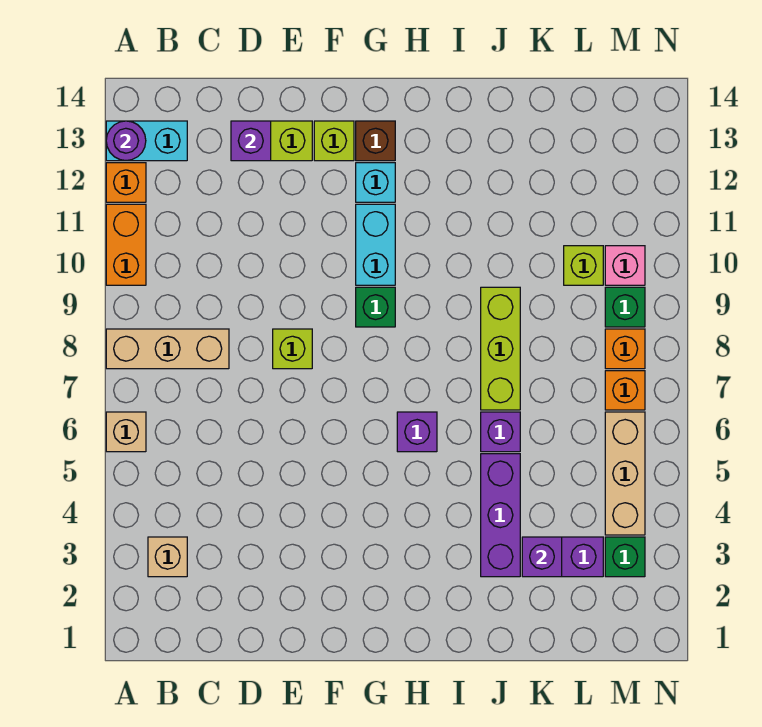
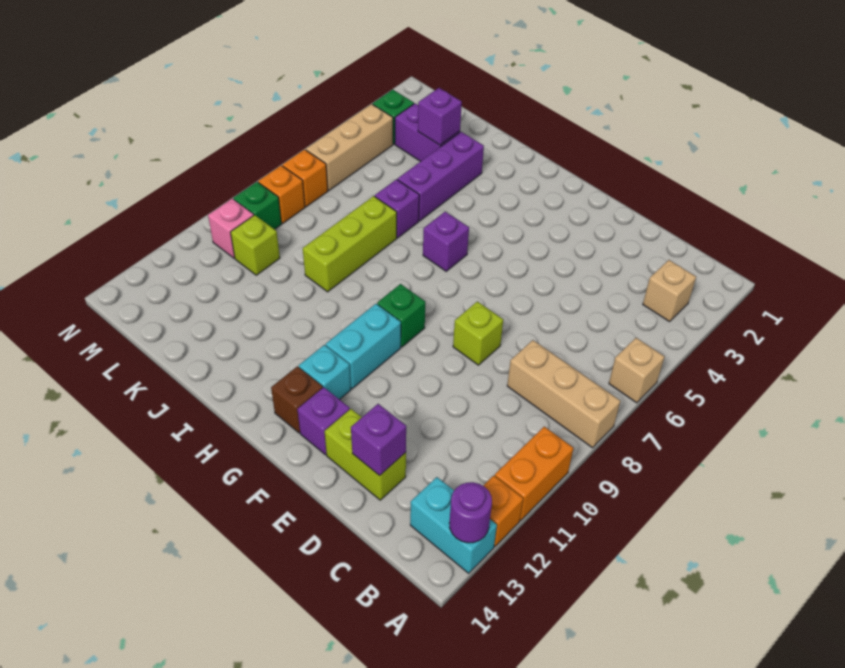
lime 1x1 brick [314,121,354,161] -> purple 1x1 brick [297,387,350,455]

